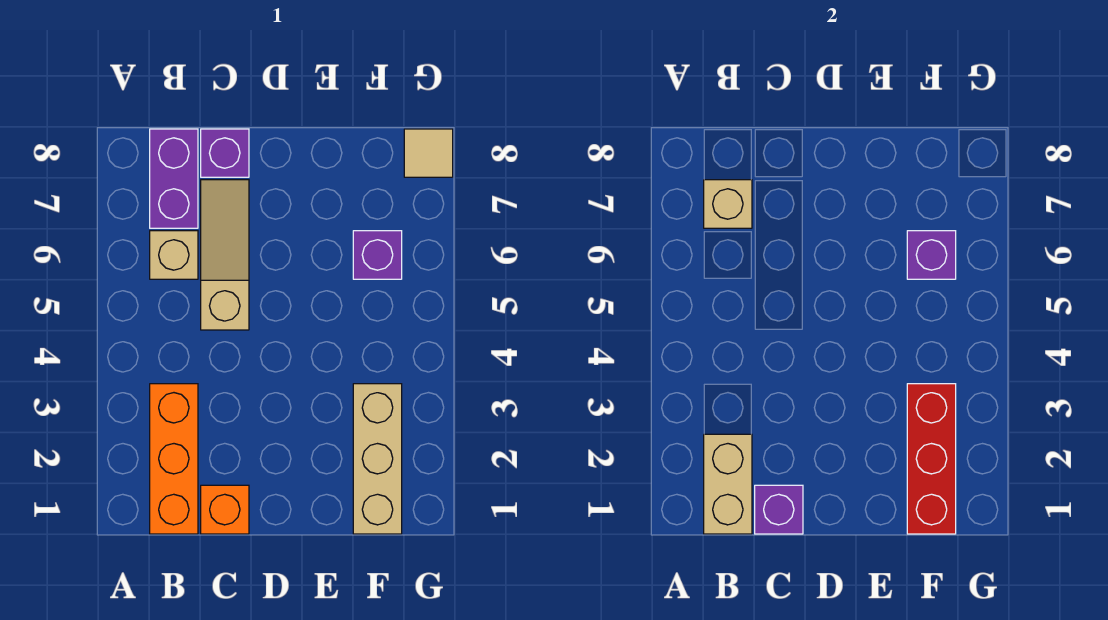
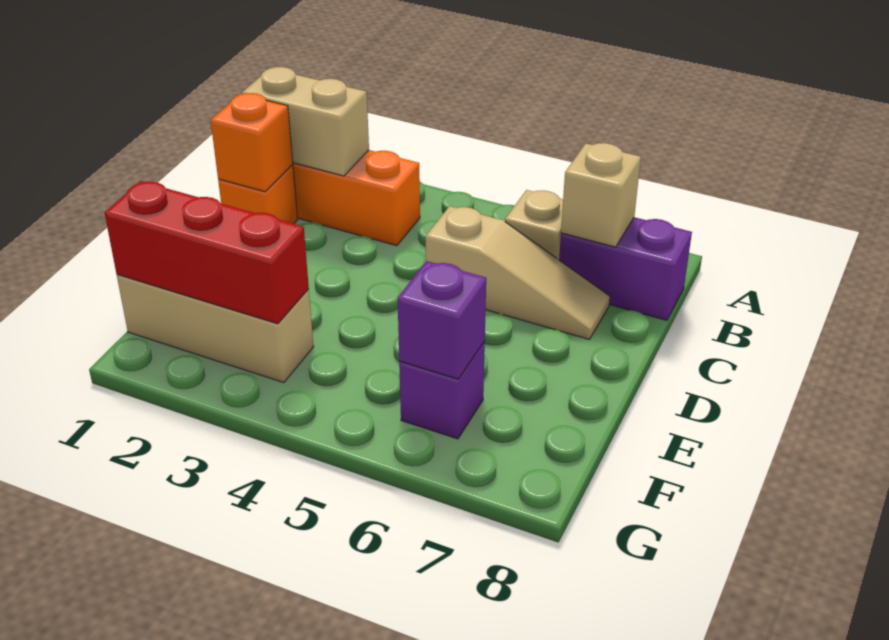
purple 1x1 brick [755,485,803,534] -> orange 1x1 brick [211,93,293,192]
purple 1x1 brick [201,129,249,177] -> none
tan 1x1 tile [404,129,453,177] -> none

